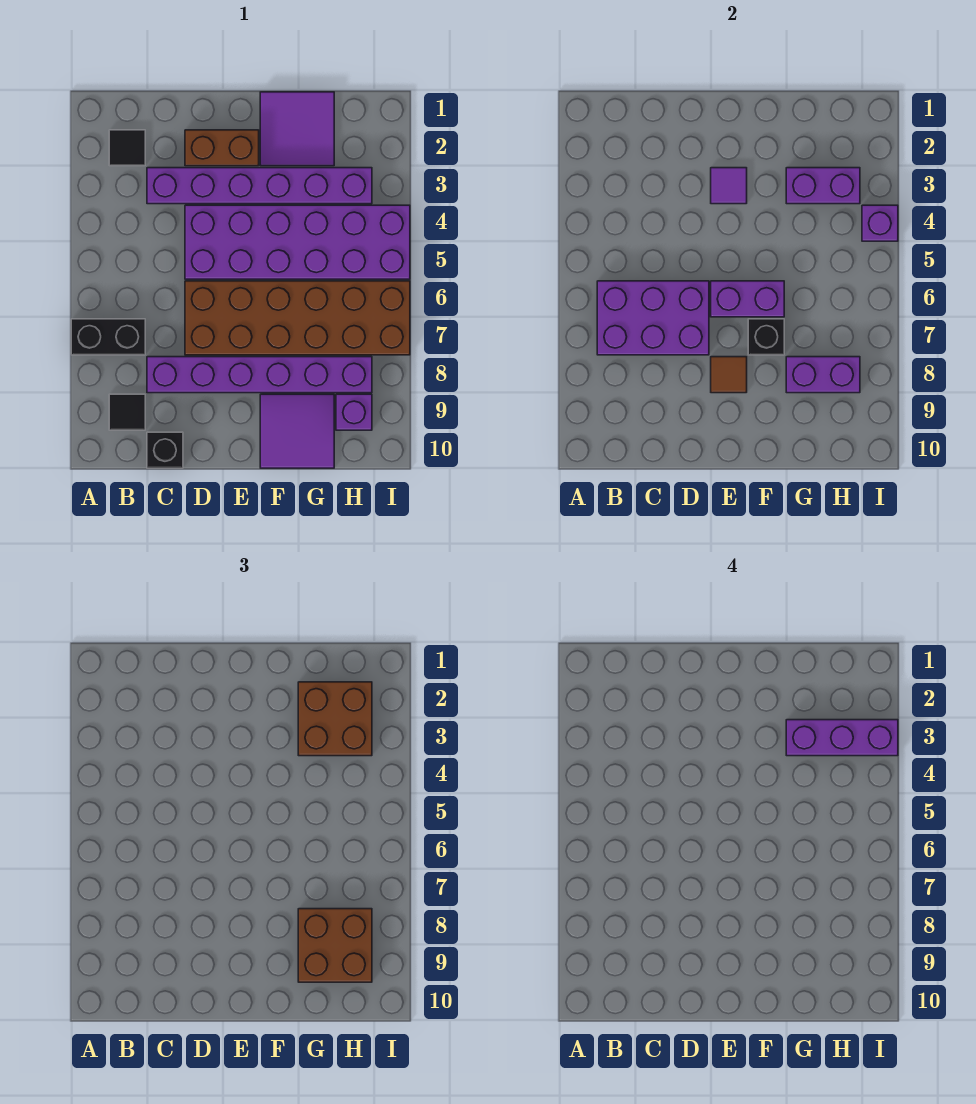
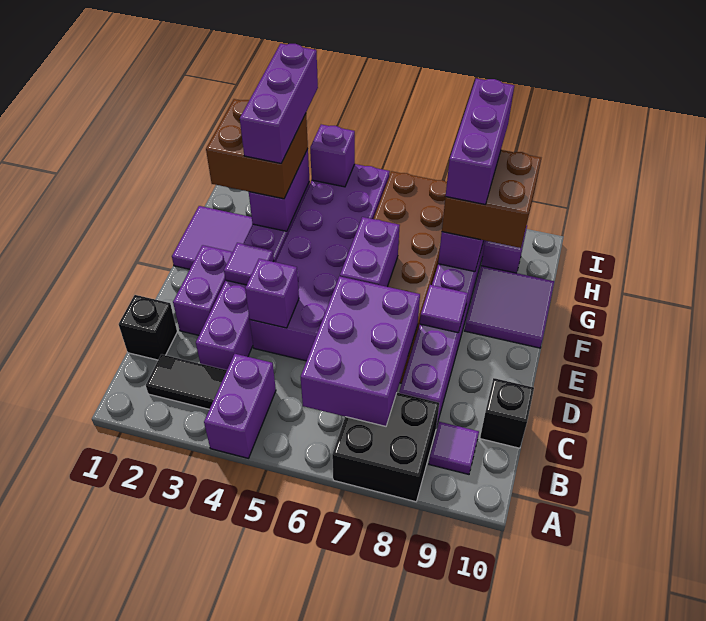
none -> purple 1x2 brick [204,354,276,458]
black 1x2 brick [71,319,145,355] -> black 2x2 brick [332,393,439,502]
black 1x1 tile [109,130,145,166] -> black 1x2 tile [146,354,227,409]
black 1x1 tile [109,394,145,430] -> purple 1x1 tile [429,422,479,474]
brown 1x2 brick [185,130,259,166] -> purple 1x2 brick [173,245,232,335]
none -> purple 1x1 brick [245,259,299,328]
brown 1x1 tile [711,357,747,393] -> purple 1x1 tile [420,285,468,333]
black 1x1 brick [748,319,784,355] -> black 1x1 brick moved to [119,295,177,360]
none -> purple 1x3 brick [446,78,514,204]

